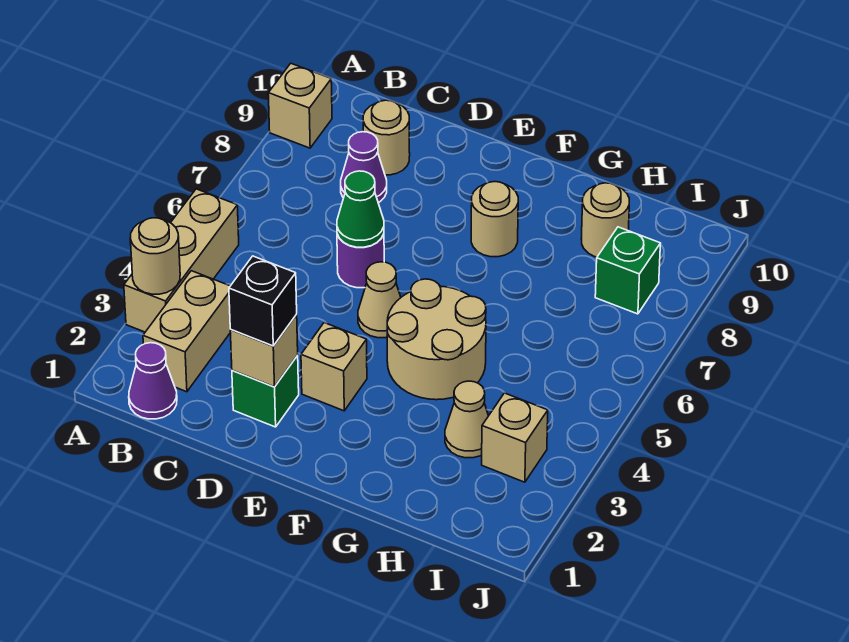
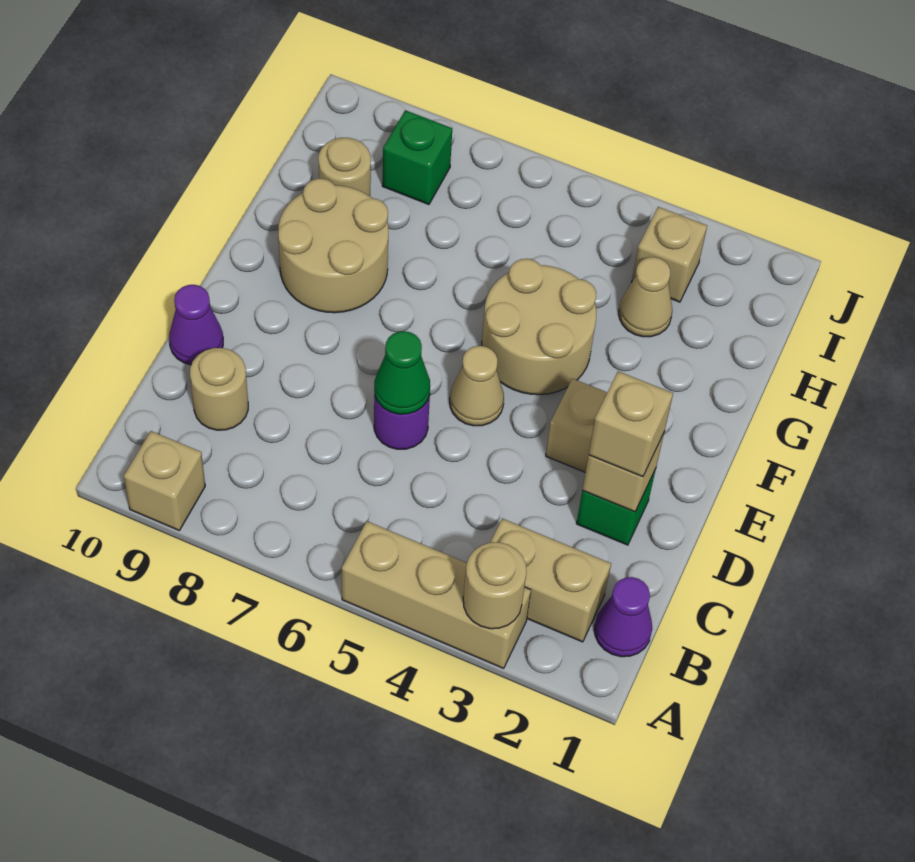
purple 1x1 cone [341,132,387,203] -> purple 1x1 cone moved to [169,285,223,365]
black 1x1 brick [229,256,297,346] -> tan 1x1 brick [589,371,673,477]
tan 1x1 round brick [471,182,518,257] -> tan 2x2 round brick [278,179,388,313]

